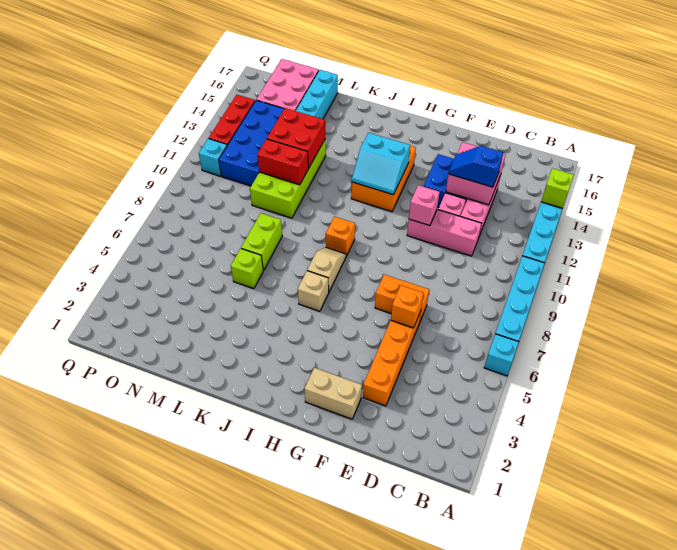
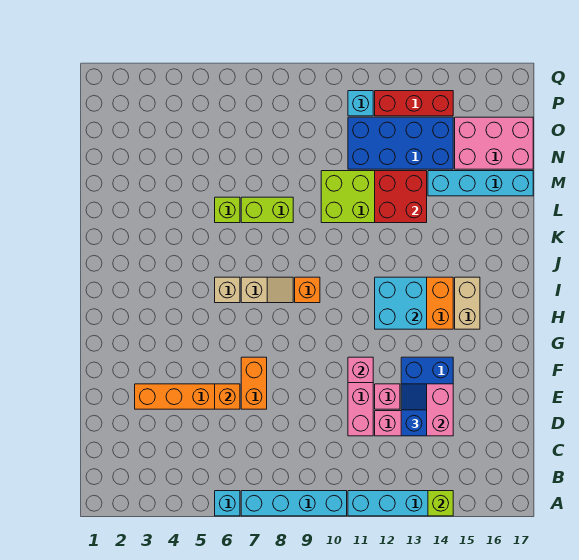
tan 1x2 brick [304,368,362,419] -> tan 1x2 brick moved to [455,277,480,329]
cyan 2x2 slope [352,133,410,195] -> cyan 2x2 brick [375,277,427,329]
red 1x2 brick [257,139,308,185] -> none

